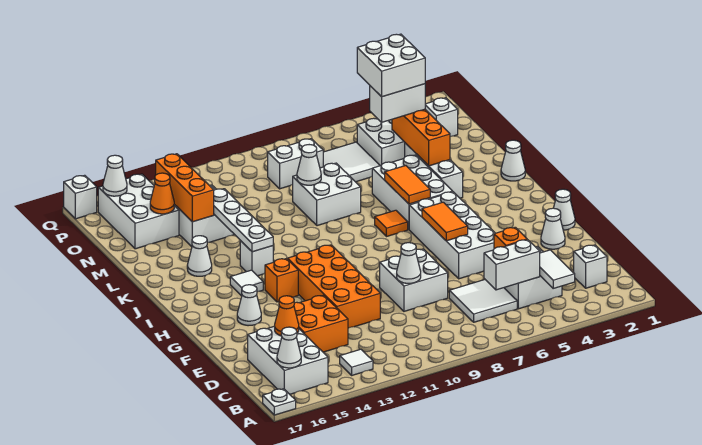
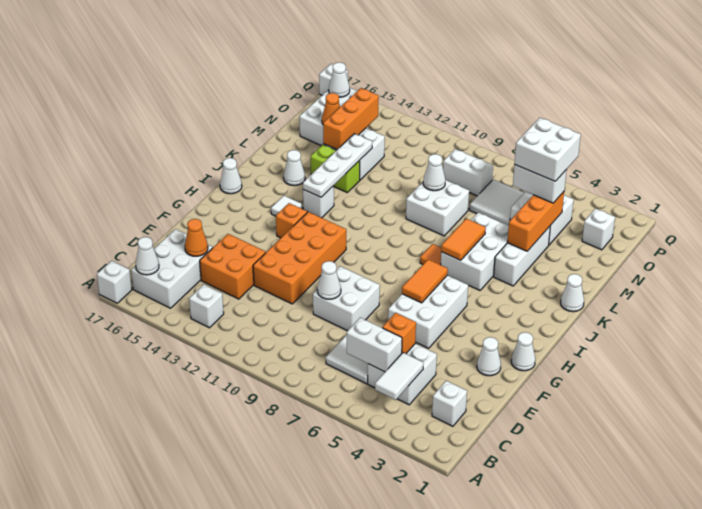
white 1x1 plate [263,389,296,415] -> white 1x1 brick [97,261,132,303]
white 1x1 tile [340,349,373,375] -> white 1x1 brick [189,284,224,328]
white 2x4 brick [409,192,495,279] -> white 2x3 brick [388,275,468,348]
white 1x1 cone [237,285,261,326] -> white 1x1 cone moved to [220,158,242,194]
none -> lime 1x2 brick [311,145,360,192]

